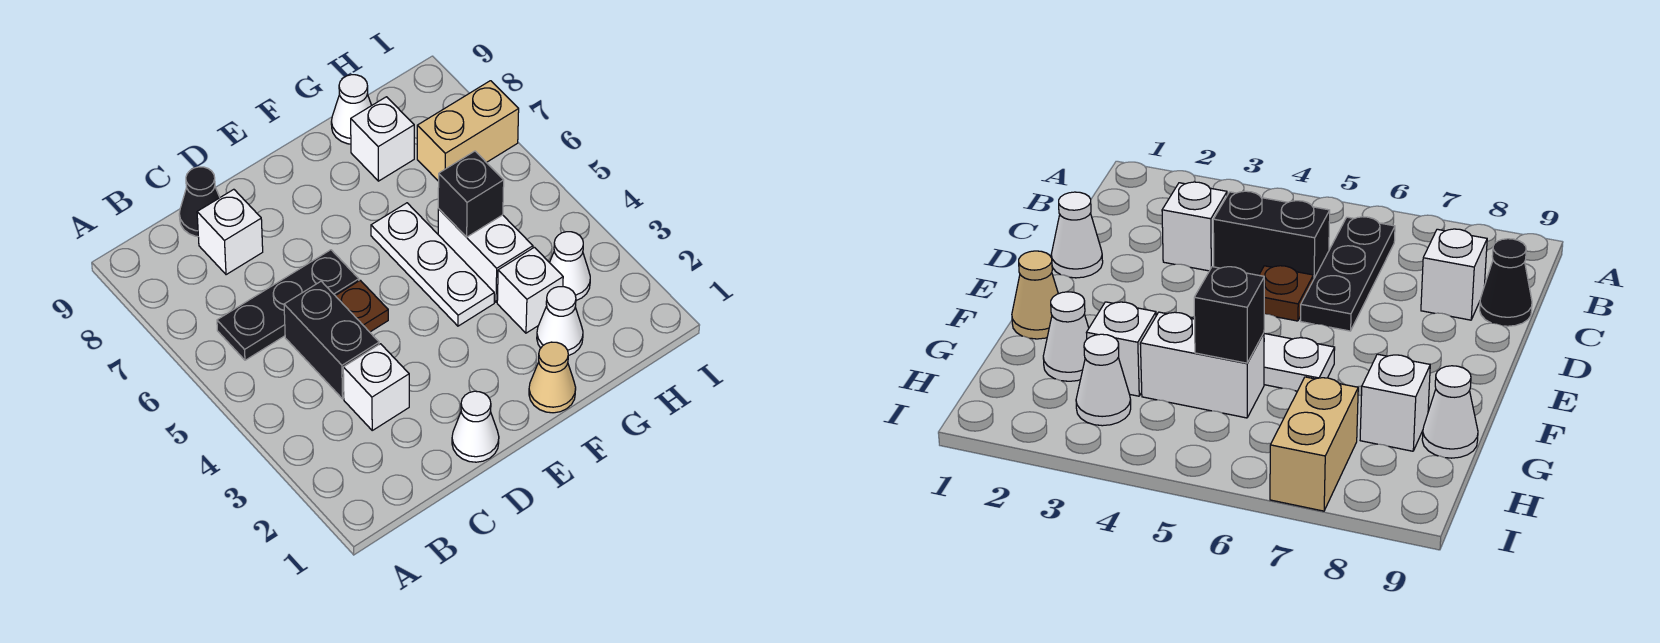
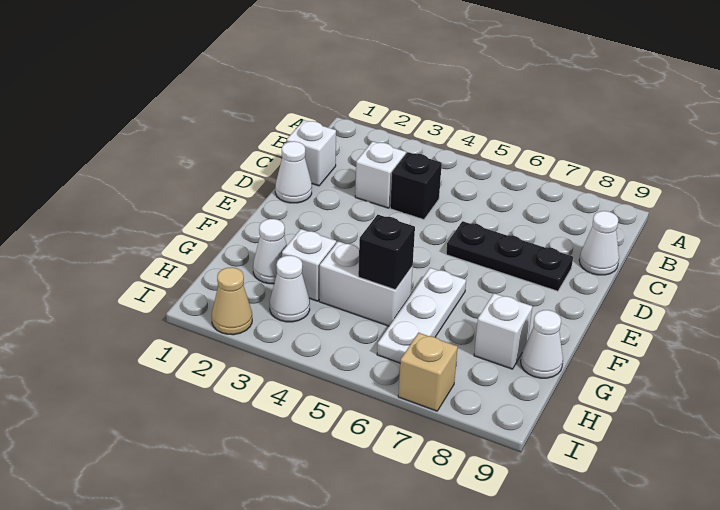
black 1x3 plate [217,250,359,360] -> black 1x3 plate turned to [446,221,573,291]
black 1x2 brick [284,281,379,399] -> black 1x1 brick [390,152,442,220]
white 1x1 brick [197,189,263,275] -> white 1x1 brick moved to [287,120,336,186]
black 1x1 cone [179,167,220,237] -> white 1x1 cone [579,211,619,275]
brown 1x1 plate [336,280,388,332] -> none
tan 1x1 cone [529,342,576,413] -> tan 1x1 cone moved to [212,267,252,335]
white 1x3 plate [371,203,494,326] -> white 1x3 plate turned to [377,268,466,363]
tan 1x2 brick [417,81,519,181] -> tan 1x1 brick [398,333,458,411]

